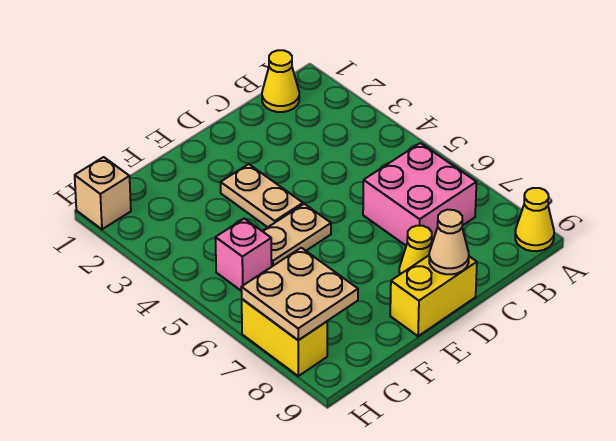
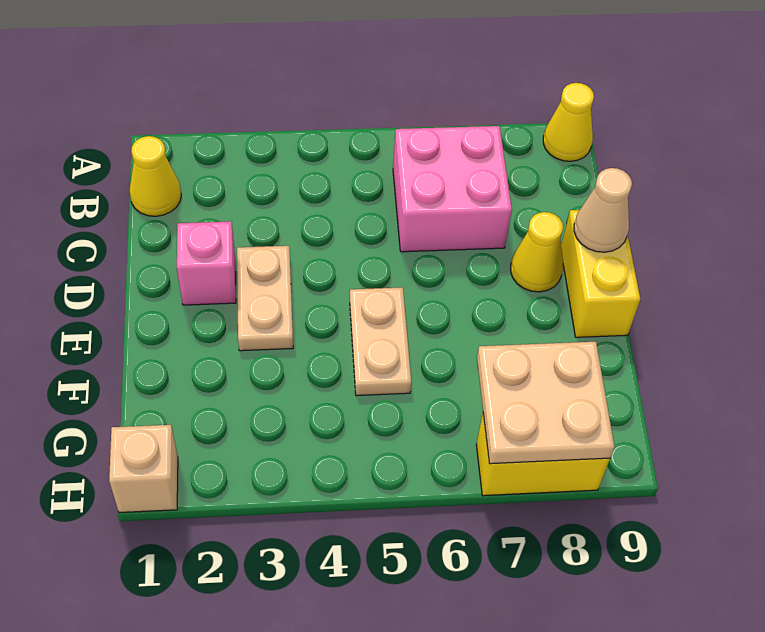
tan 1x2 plate [221,164,303,227] -> tan 1x2 plate turned to [237,246,293,351]
pink 1x1 brick [215,218,272,290] -> pink 1x1 brick moved to [177,221,236,305]

